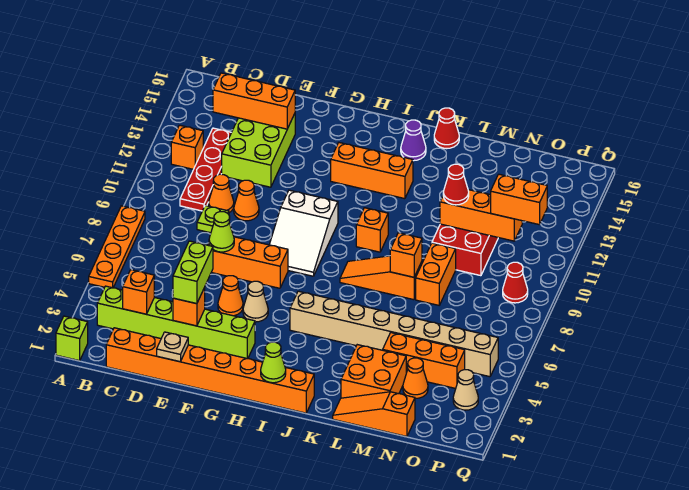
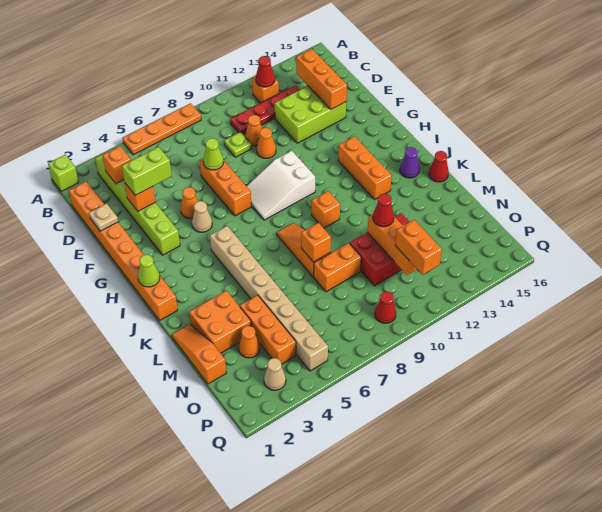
none -> red 1x1 cone [256,56,275,87]

